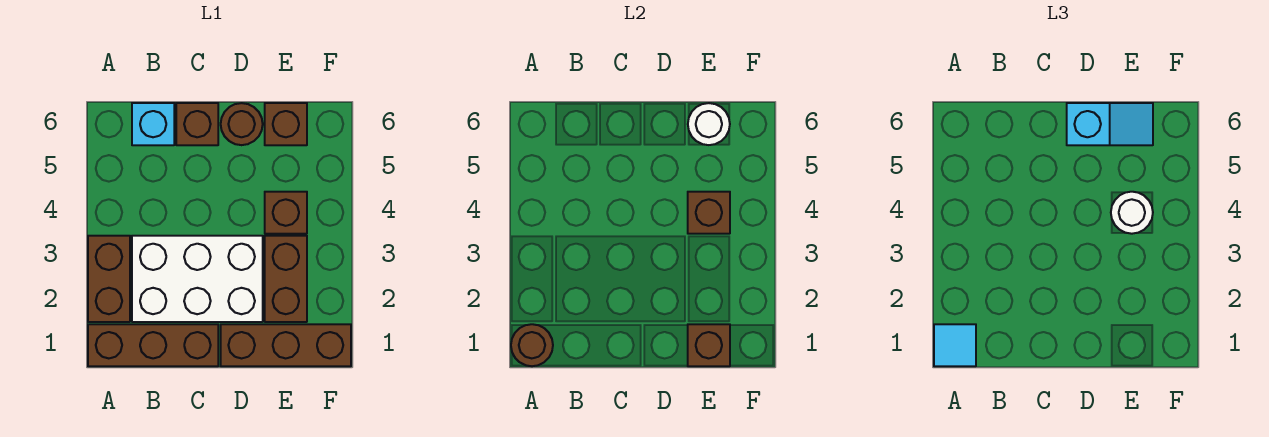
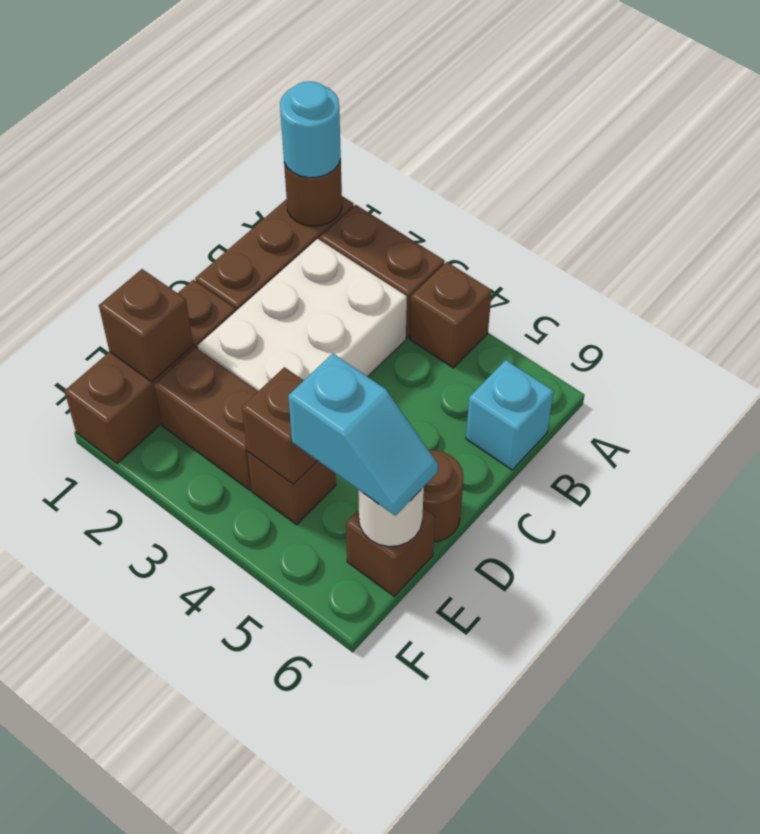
cyan 1x1 tile [934,324,976,366] -> cyan 1x1 round brick [280,81,341,178]
brown 1x1 brick [176,103,218,145] -> brown 1x1 brick moved to [410,262,492,368]
cyan 1x2 slope [1067,103,1153,145] -> cyan 1x2 slope turned to [288,354,438,516]
white 1x1 round brick [1111,192,1153,234] -> none

